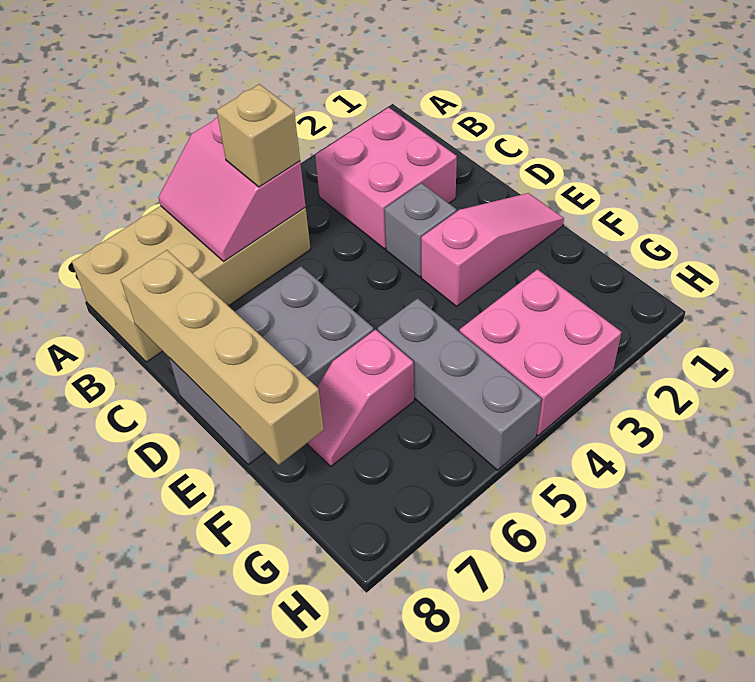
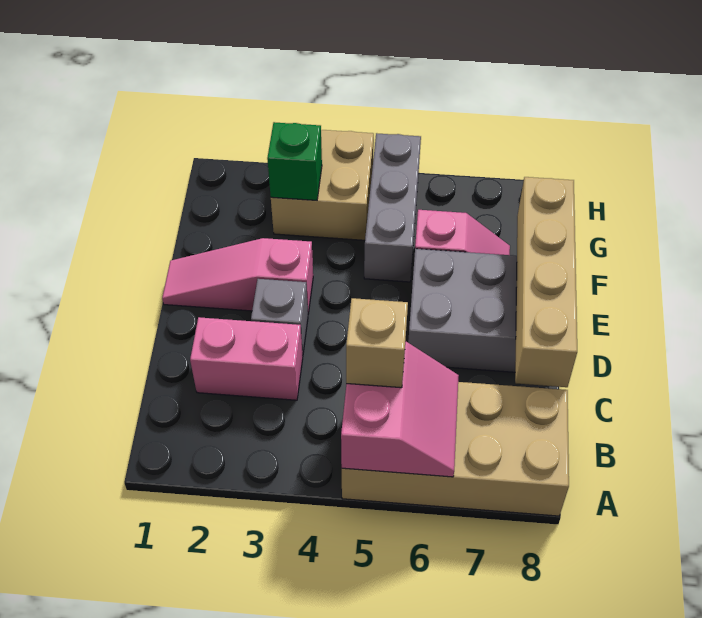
pink 2x2 brick [315,107,457,249] -> pink 1x2 brick [190,317,303,400]
pink 2x2 brick [460,269,622,436] -> tan 2x2 brick [271,130,374,240]
none -> green 1x1 brick [267,122,322,200]

